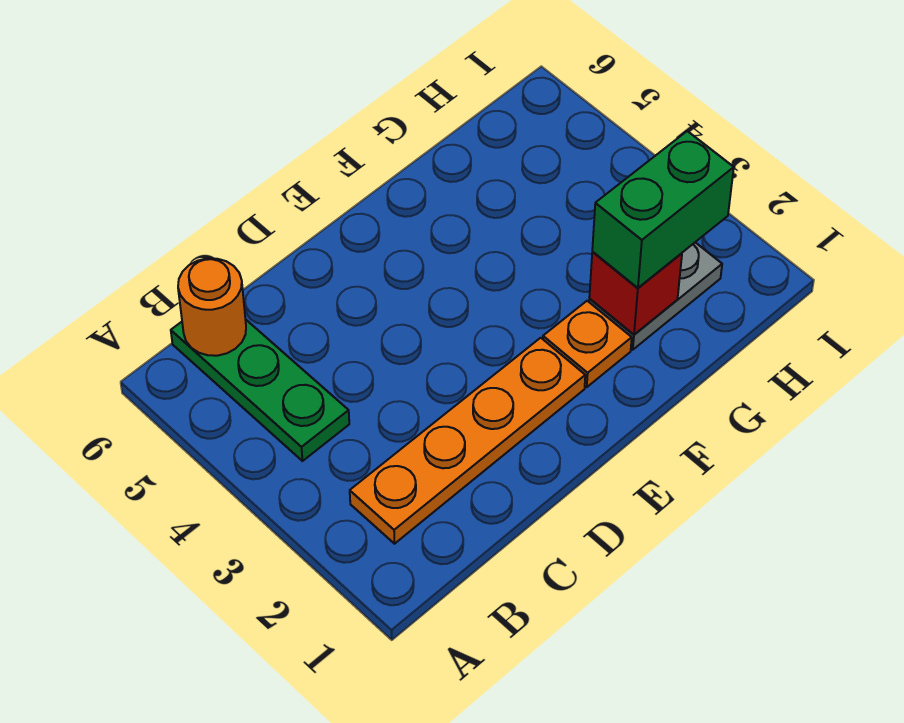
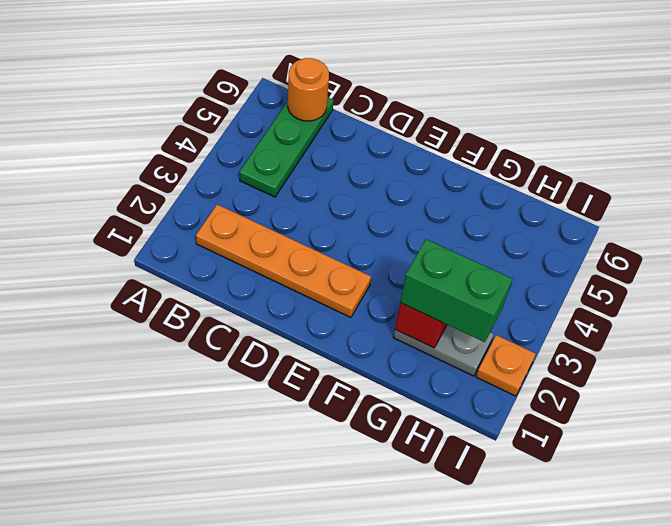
orange 1x1 plate [543,301,632,387] -> orange 1x1 plate moved to [476,335,536,396]

